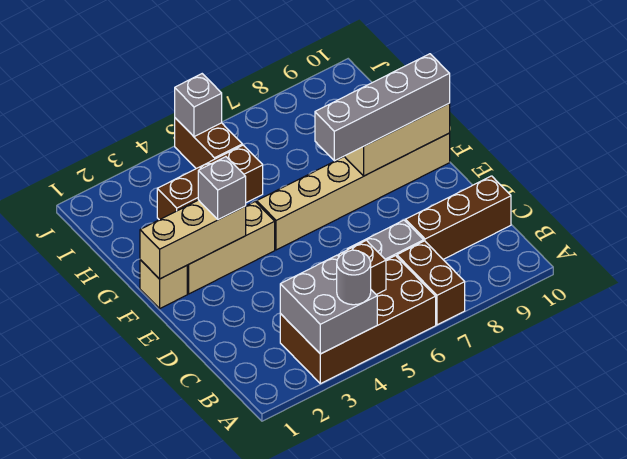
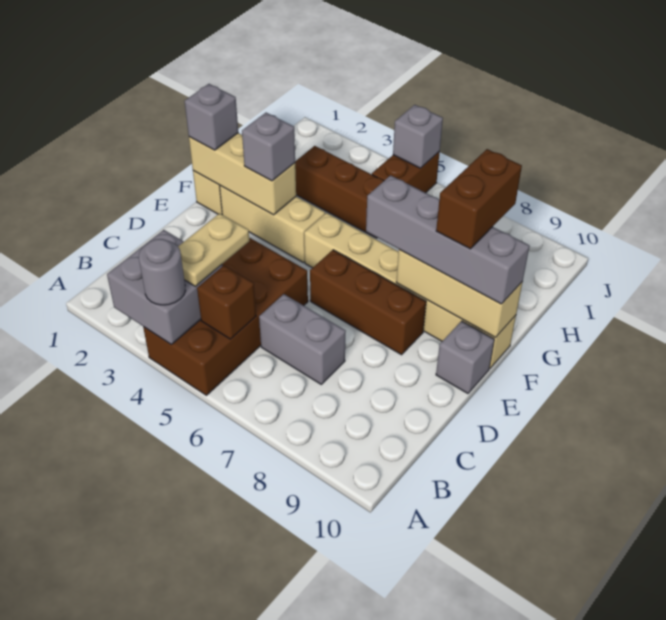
brown 2x4 brick [280,256,436,384] -> brown 2x4 brick turned to [143,238,308,395]
brown 1x2 brick [397,241,465,325] -> brown 1x2 brick moved to [436,149,522,249]
none -> tan 1x2 plate [178,213,250,286]
brown 1x3 brick [406,176,511,259] -> brown 1x3 brick moved to [310,250,426,355]
none -> grey 1x1 brick [436,321,494,394]
none -> grey 1x1 brick [185,84,238,150]

